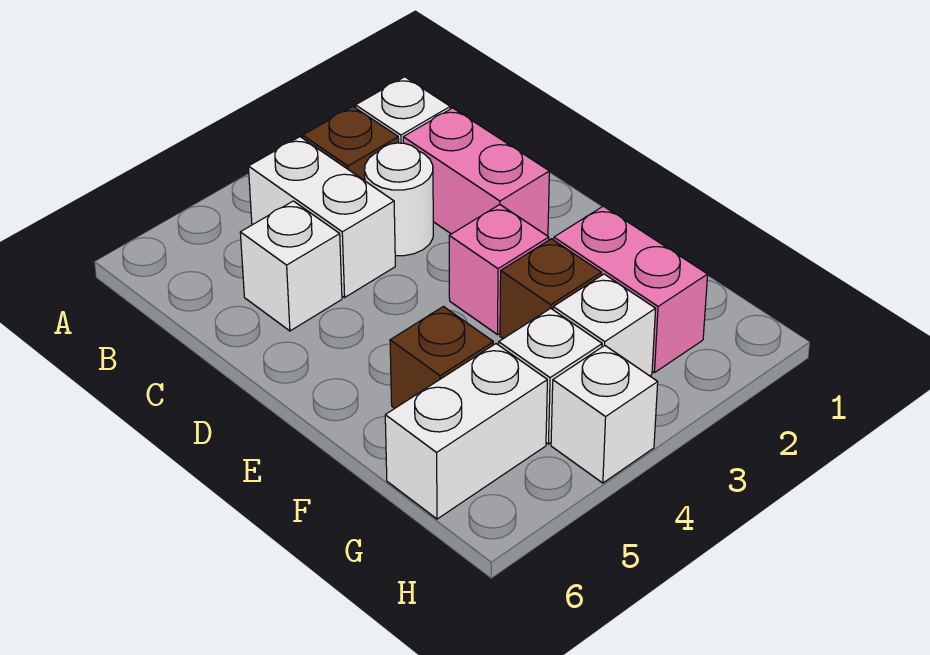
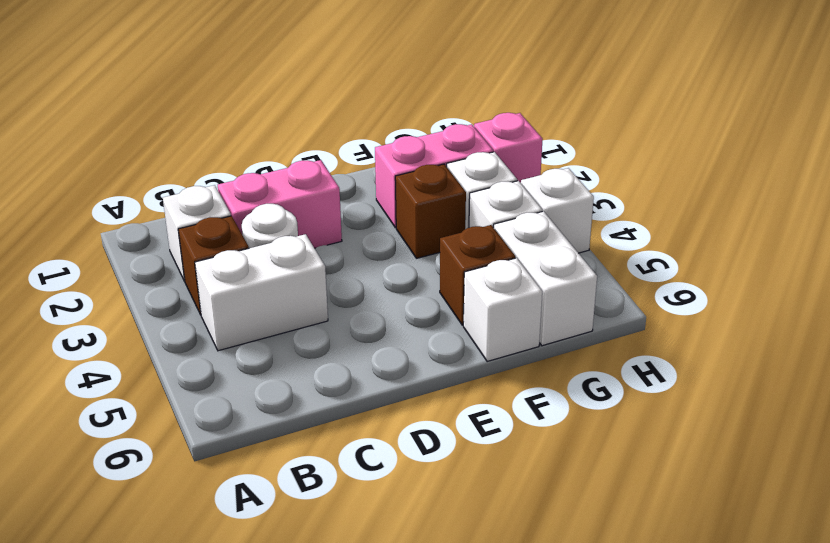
white 1x1 brick [240,201,342,331] -> white 1x1 brick moved to [463,258,542,362]
pink 1x1 brick [449,205,549,335] -> pink 1x1 brick moved to [474,113,543,183]

